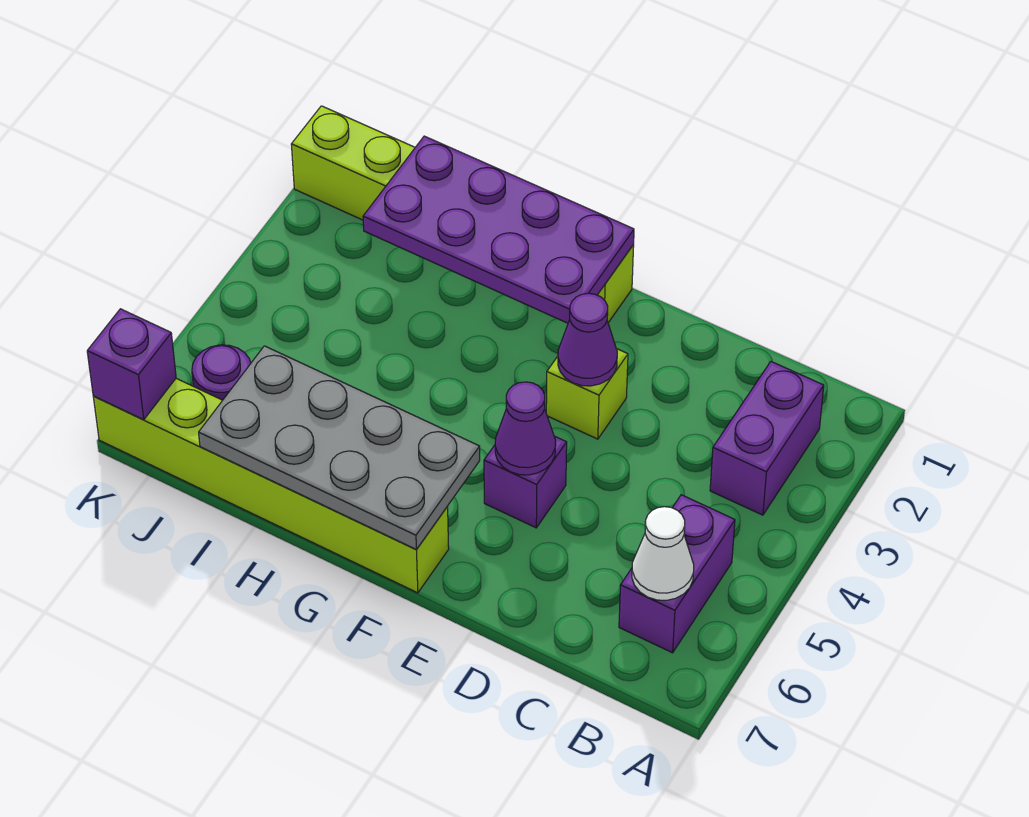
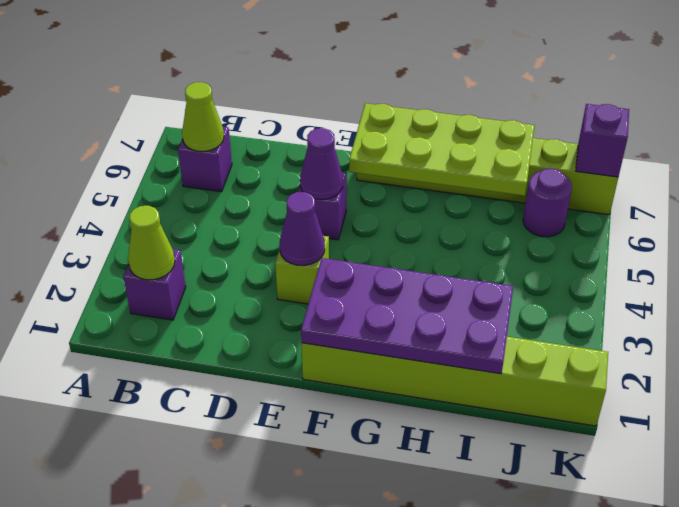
purple 1x2 brick [710,362,824,515] -> purple 1x1 brick [123,249,186,320]
none -> lime 1x1 cone [128,206,175,280]
purple 1x2 brick [619,495,735,653] -> purple 1x1 brick [178,127,232,192]
white 1x1 cone [632,507,694,600] -> lime 1x1 cone [182,82,224,151]
grey 2x4 plate [199,346,480,550] -> lime 2x4 plate [349,103,535,196]

